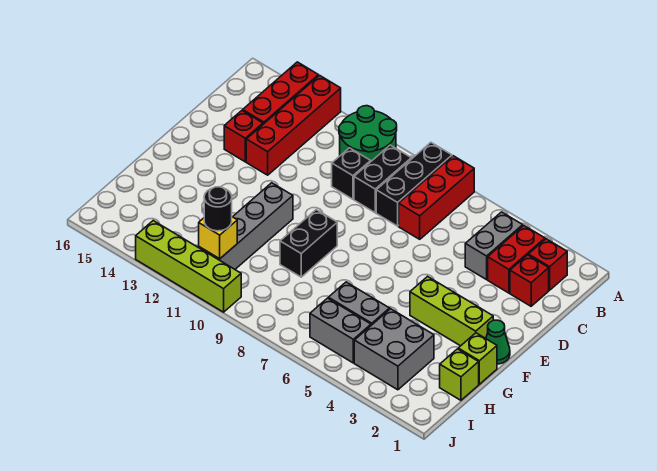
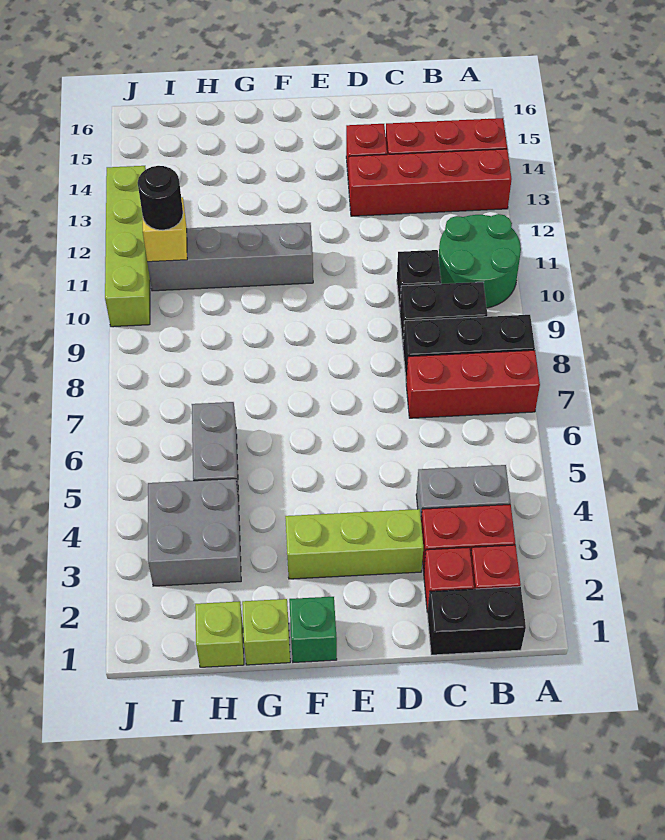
green 1x1 cone [486,320,510,364] -> green 1x1 brick [289,597,337,662]
lime 1x3 brick [410,277,493,346] -> lime 1x3 brick turned to [285,509,423,579]
black 1x2 brick [280,210,337,277] -> black 1x2 brick moved to [427,587,526,655]
grey 1x2 brick [310,298,371,363] -> none

